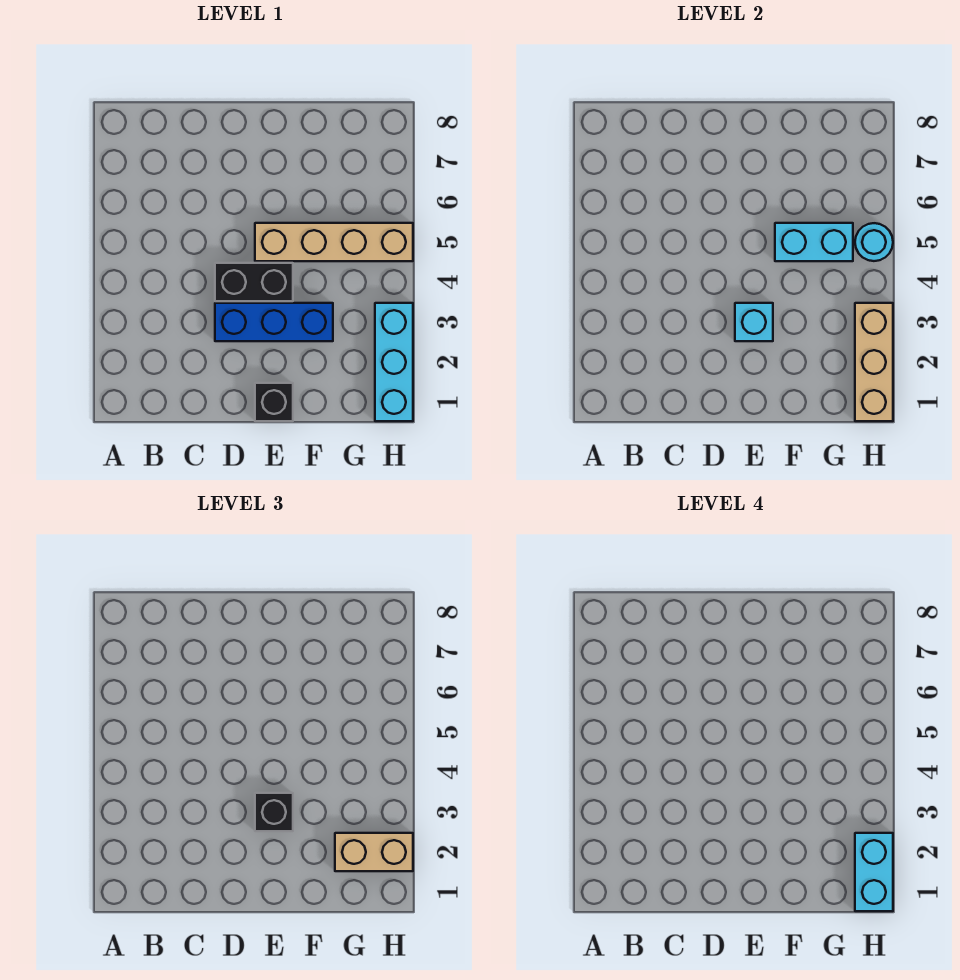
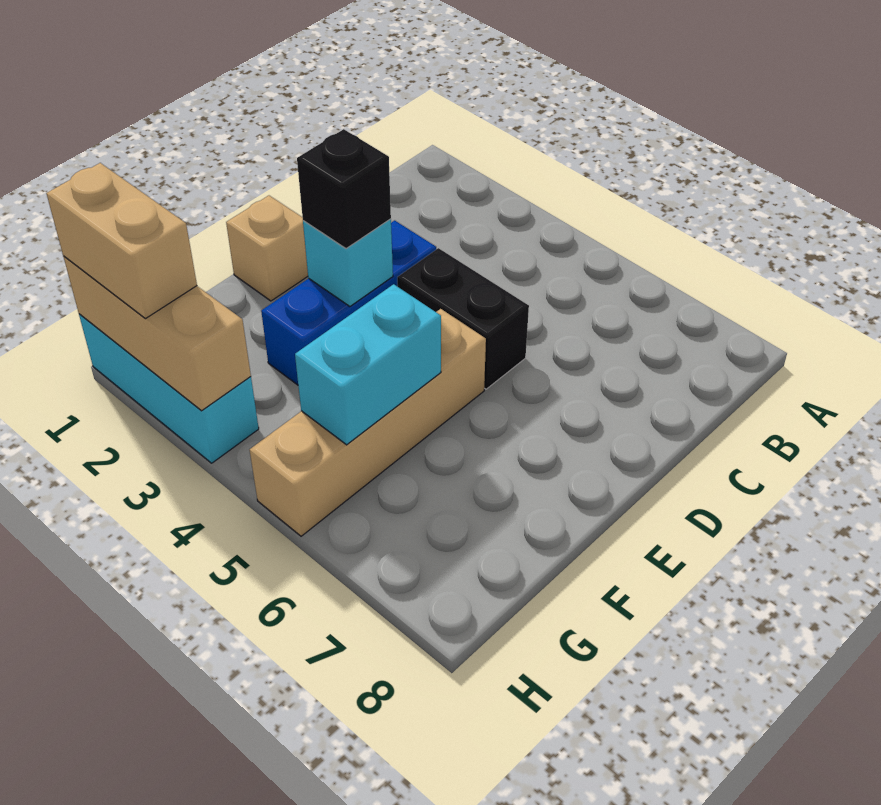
black 1x2 brick [215,263,293,301] -> black 1x2 brick turned to [397,248,529,389]
black 1x1 brick [255,383,293,421] -> tan 1x1 brick [226,196,308,301]
tan 1x2 brick [335,833,413,871] -> tan 1x2 brick turned to [46,163,197,319]
cyan 1x2 brick [855,833,893,911] -> none
cyan 1x1 round brick [855,223,893,261] -> none

